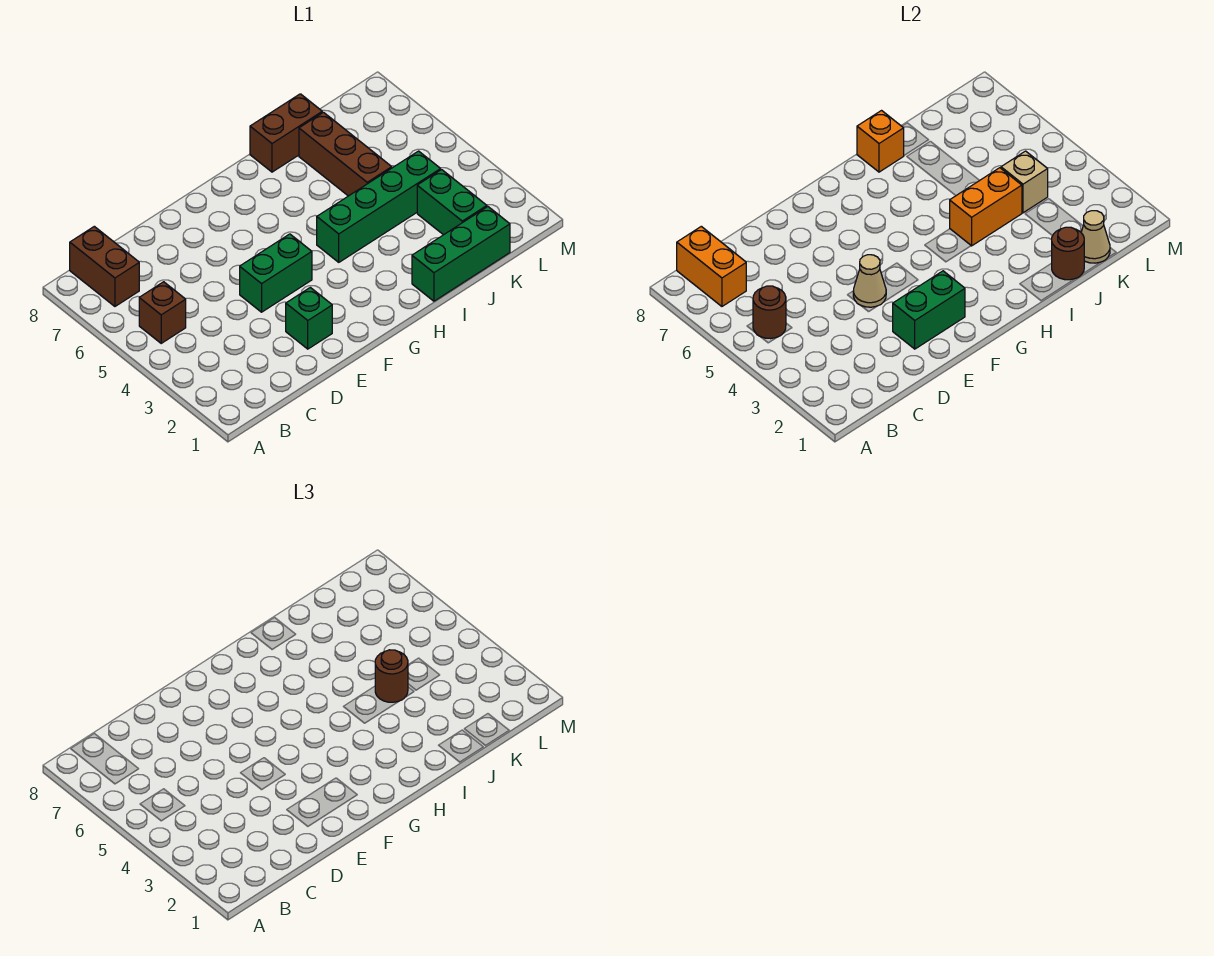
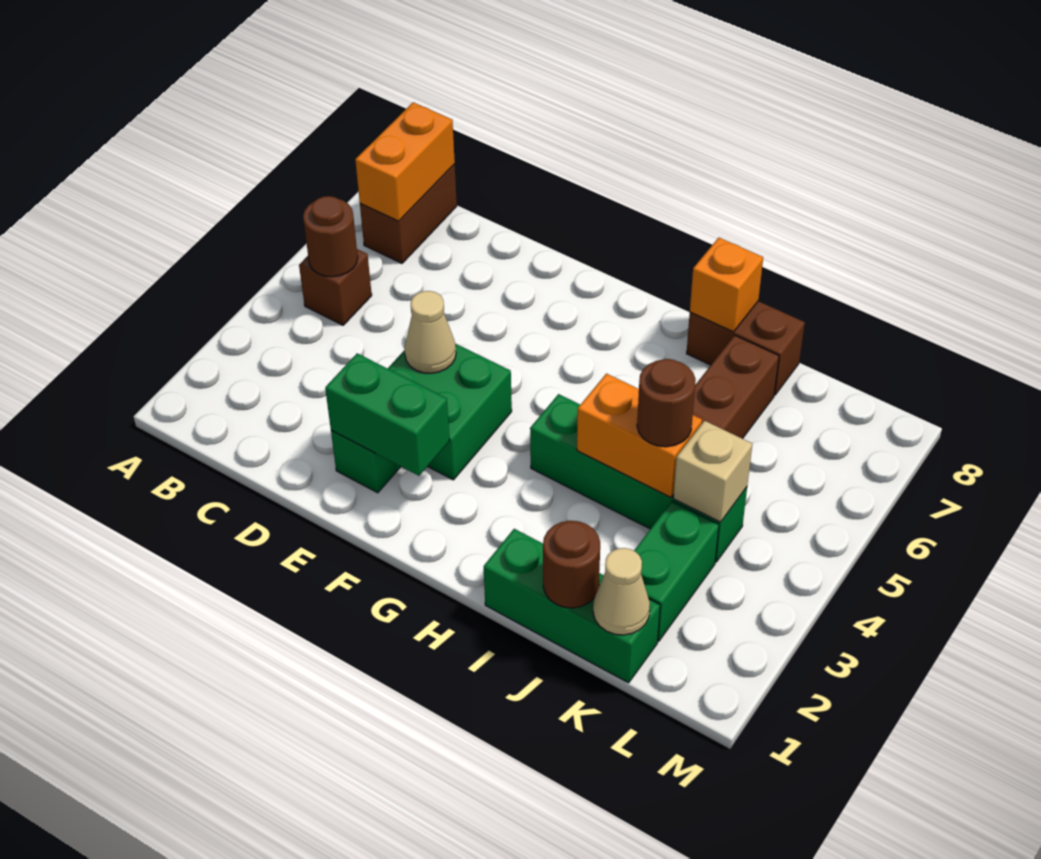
green 1x2 brick [240,234,312,312] -> green 2x2 brick [388,344,512,480]

